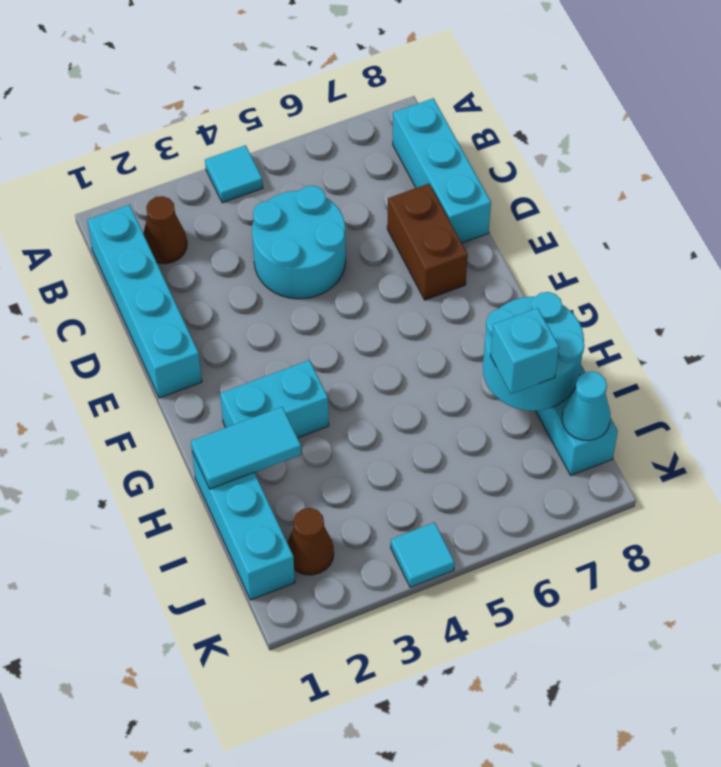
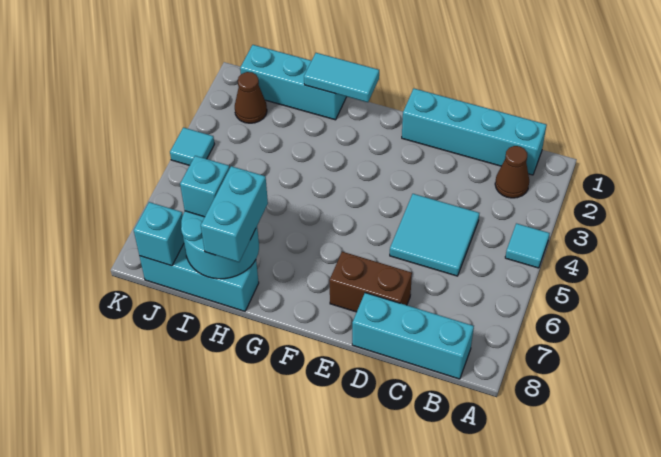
cyan 2x2 round brick [252,186,346,299] -> cyan 2x2 tile [390,194,479,276]
cyan 1x2 brick [220,360,329,438] -> cyan 1x2 brick moved to [201,166,268,262]
cyan 1x2 tile [191,407,301,489] -> cyan 1x2 tile turned to [304,53,379,102]
cyan 1x1 cone [562,371,610,440] -> cyan 1x1 brick [134,202,184,266]

